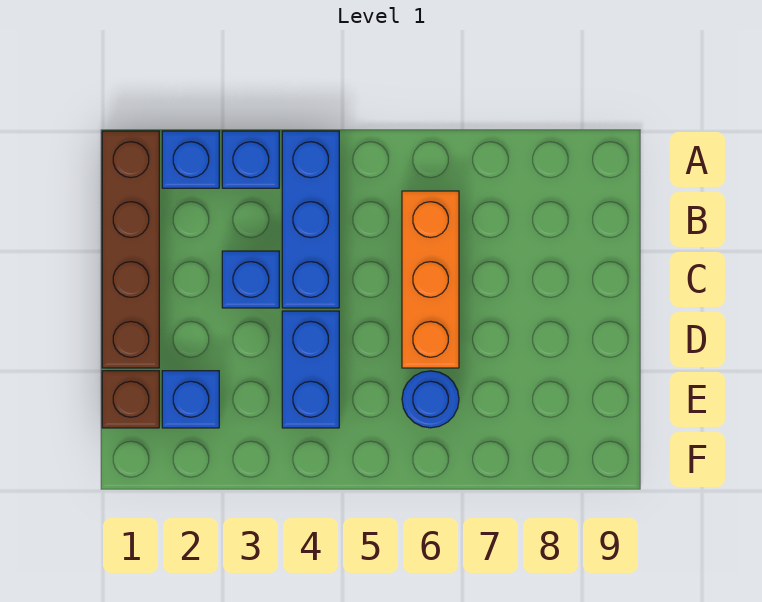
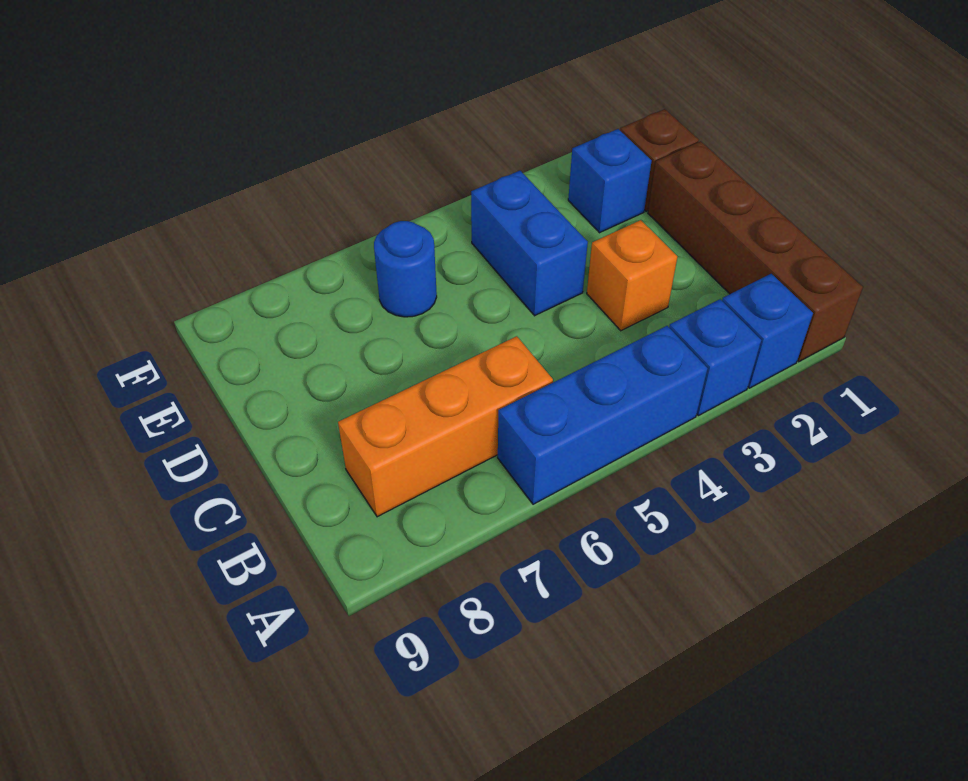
blue 1x3 brick [282,131,339,308] -> blue 1x3 brick turned to [498,326,707,504]
orange 1x3 brick [402,191,459,368] -> orange 1x3 brick turned to [338,336,553,517]
blue 1x1 brick [222,251,279,308] -> orange 1x1 brick [587,220,677,331]

